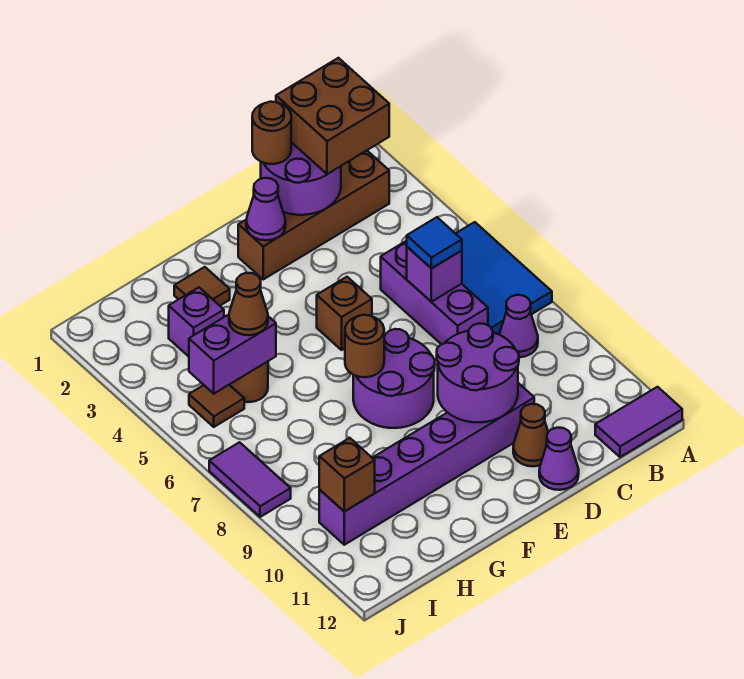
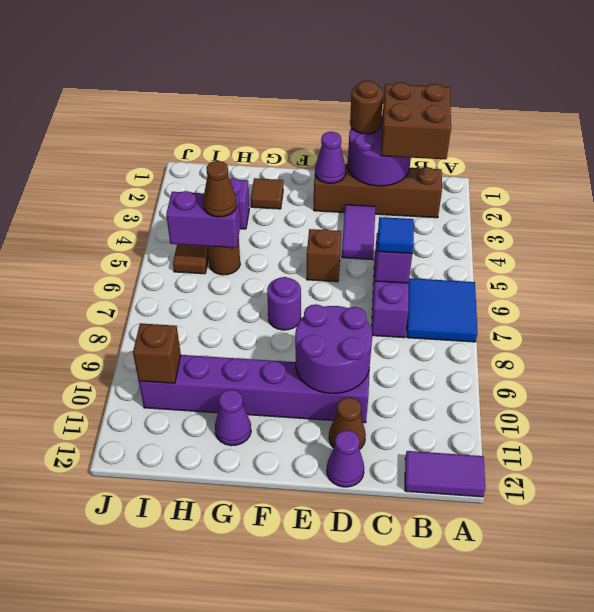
blue 2x3 tile [455,222,552,334] -> blue 2x2 tile [407,278,478,342]
purple 1x1 cone [499,295,538,357] -> purple 1x1 cone moved to [215,390,251,446]
purple 2x2 round brick [353,329,435,428] -> purple 1x1 round brick [267,277,301,330]
brown 1x1 round brick [345,315,384,377] -> none
purple 1x2 tile [209,442,291,517] -> purple 1x2 tile moved to [342,205,375,260]

